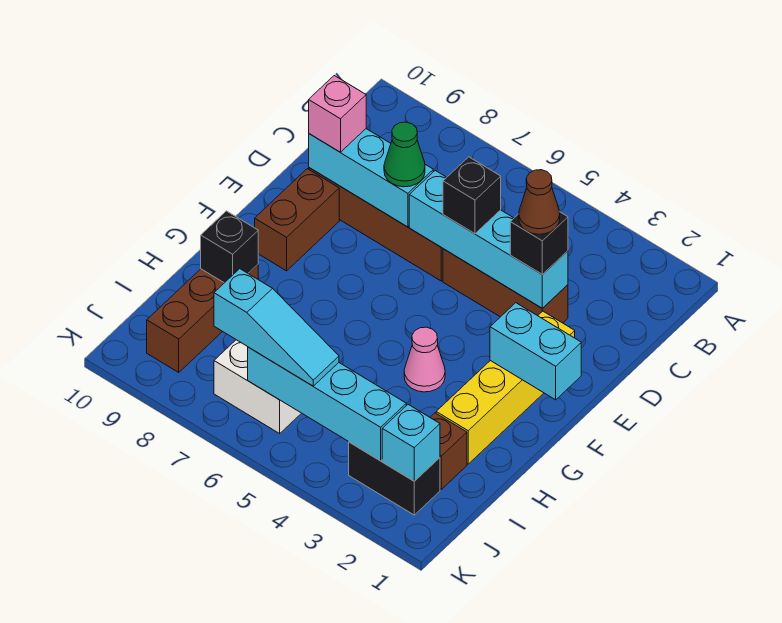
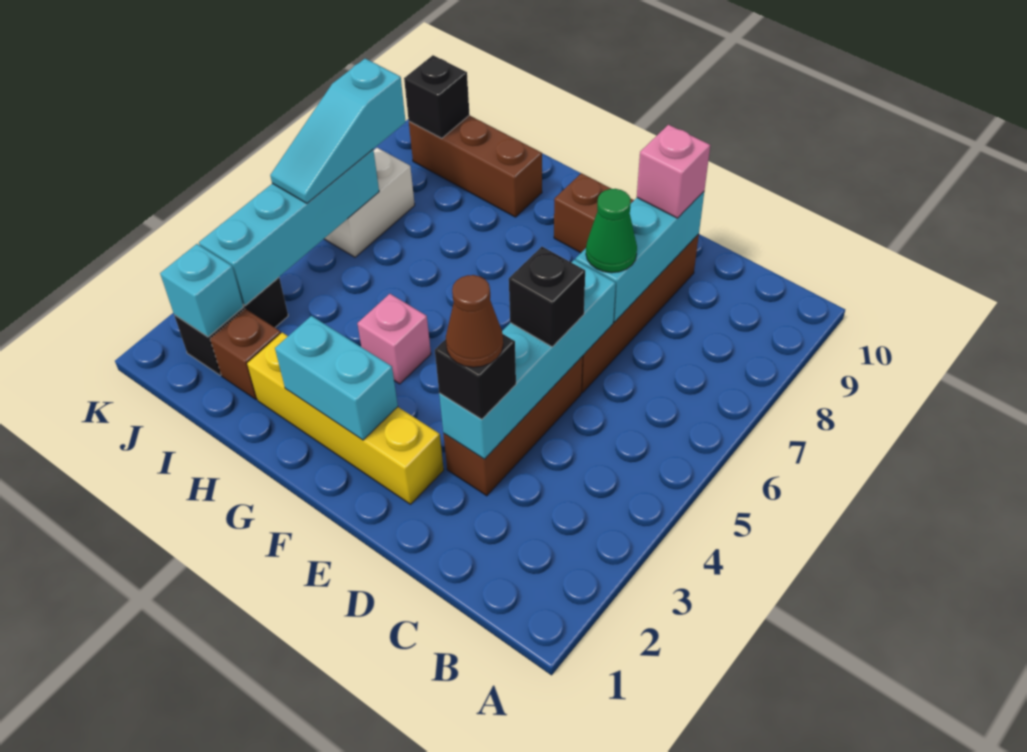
cyan 1x2 brick [490,303,581,400] -> cyan 1x2 brick turned to [275,316,398,440]
pink 1x1 cone [404,327,445,392] -> pink 1x1 brick [357,294,431,384]
black 1x1 brick [201,211,258,283] -> black 1x1 brick moved to [404,55,470,138]

